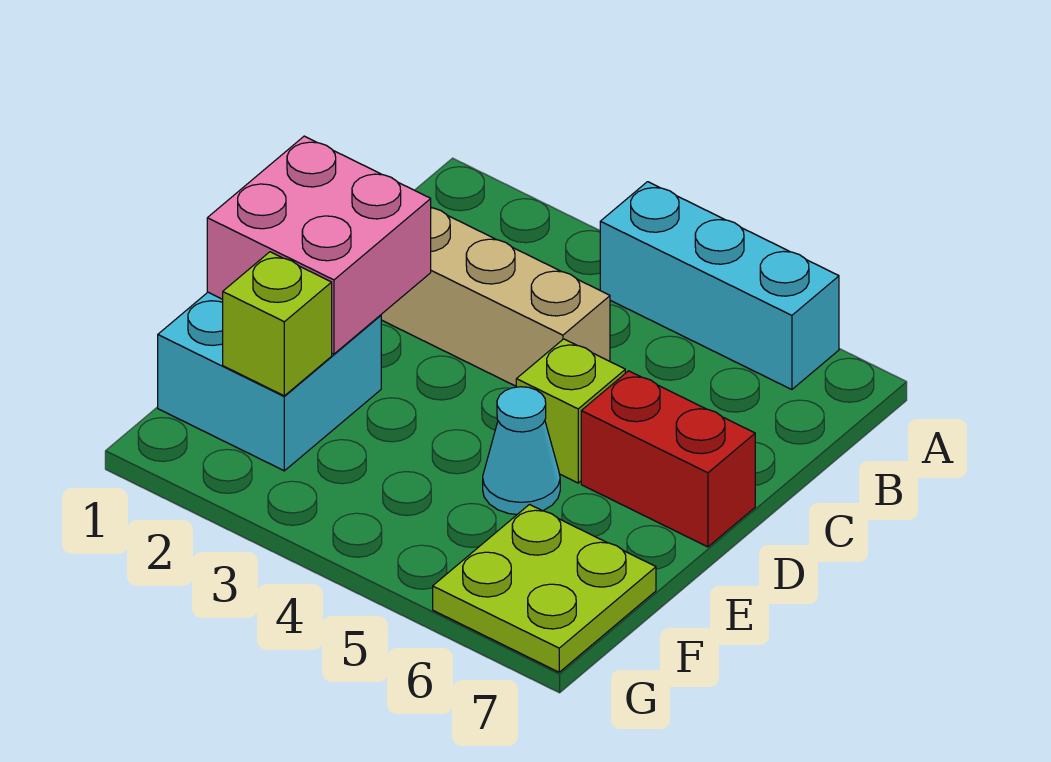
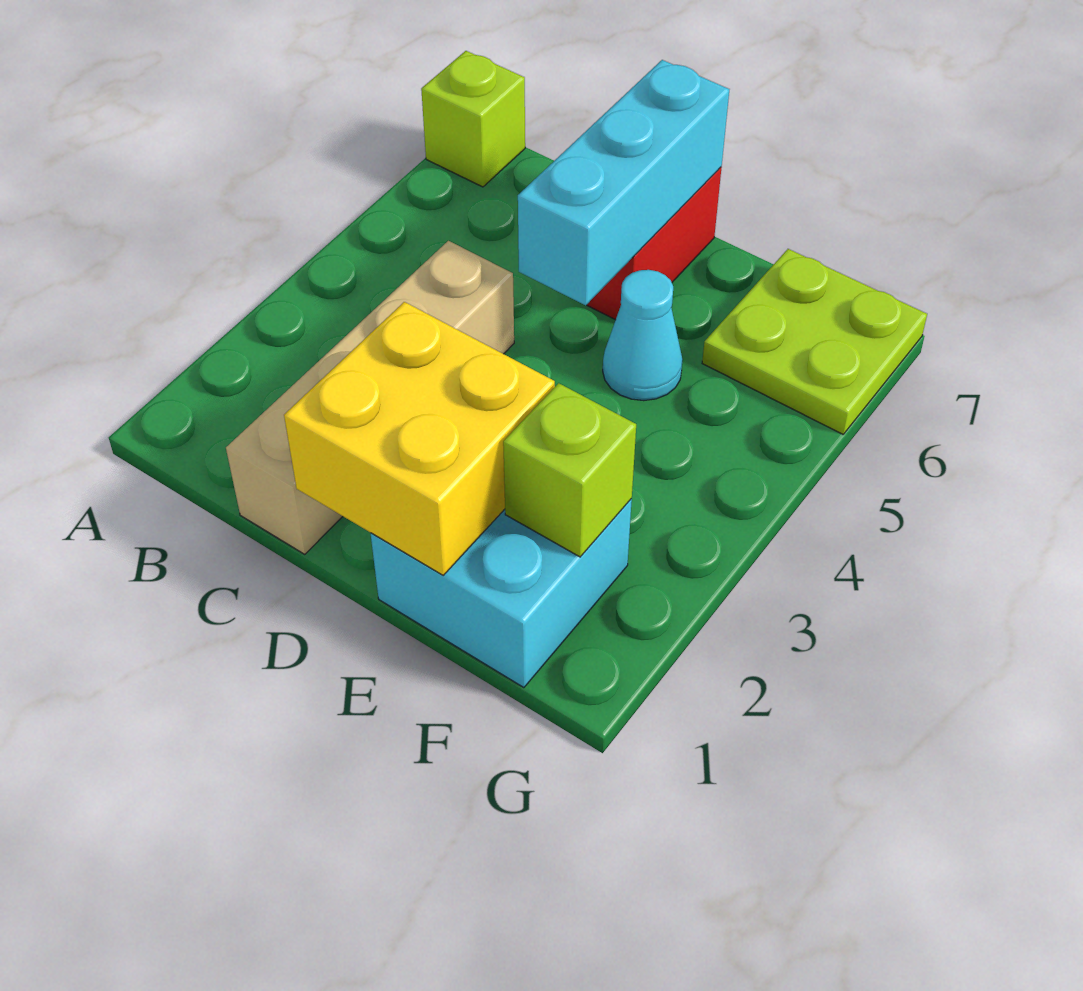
cyan 1x3 brick [600,182,839,390] -> cyan 1x3 brick moved to [518,60,729,305]
pink 2x2 brick [207,136,431,354] -> yellow 2x2 brick [284,302,555,575]
lime 1x1 brick [516,339,625,483] -> lime 1x1 brick moved to [421,51,525,187]

